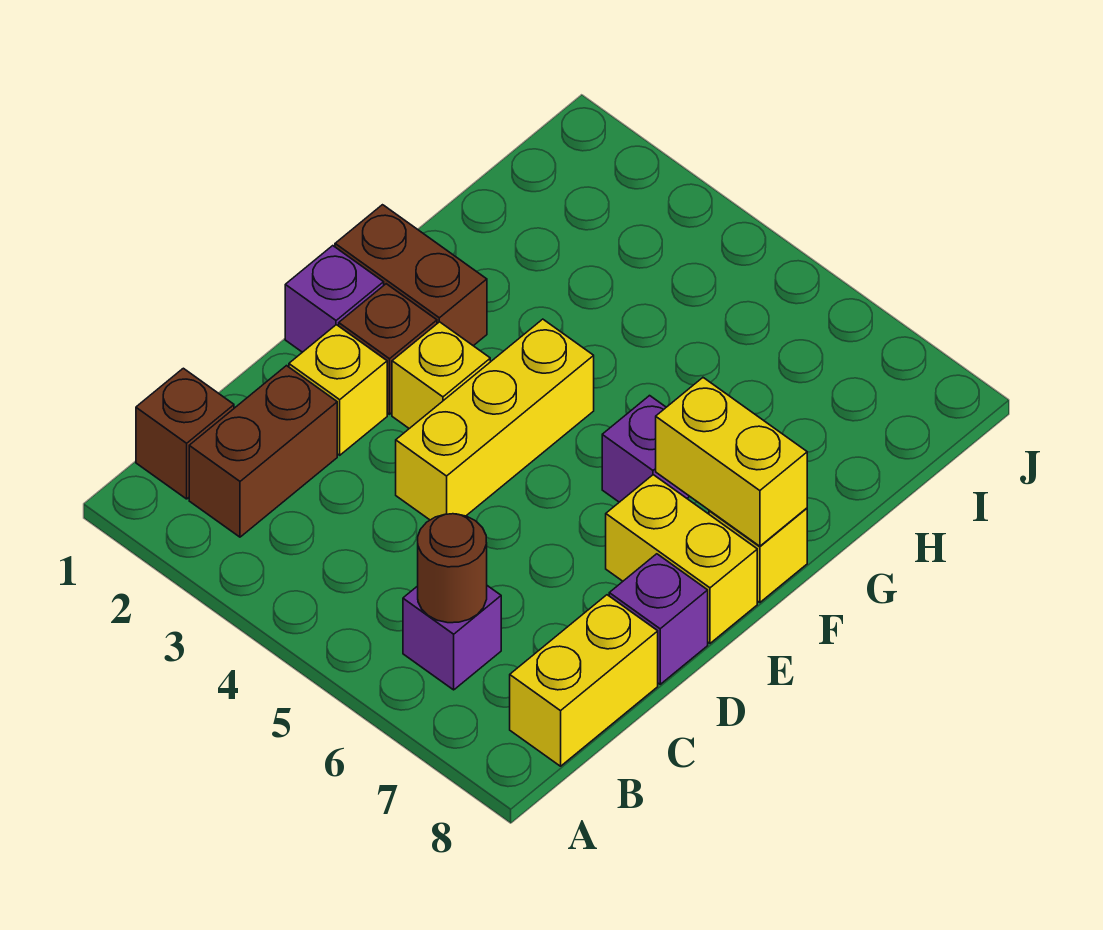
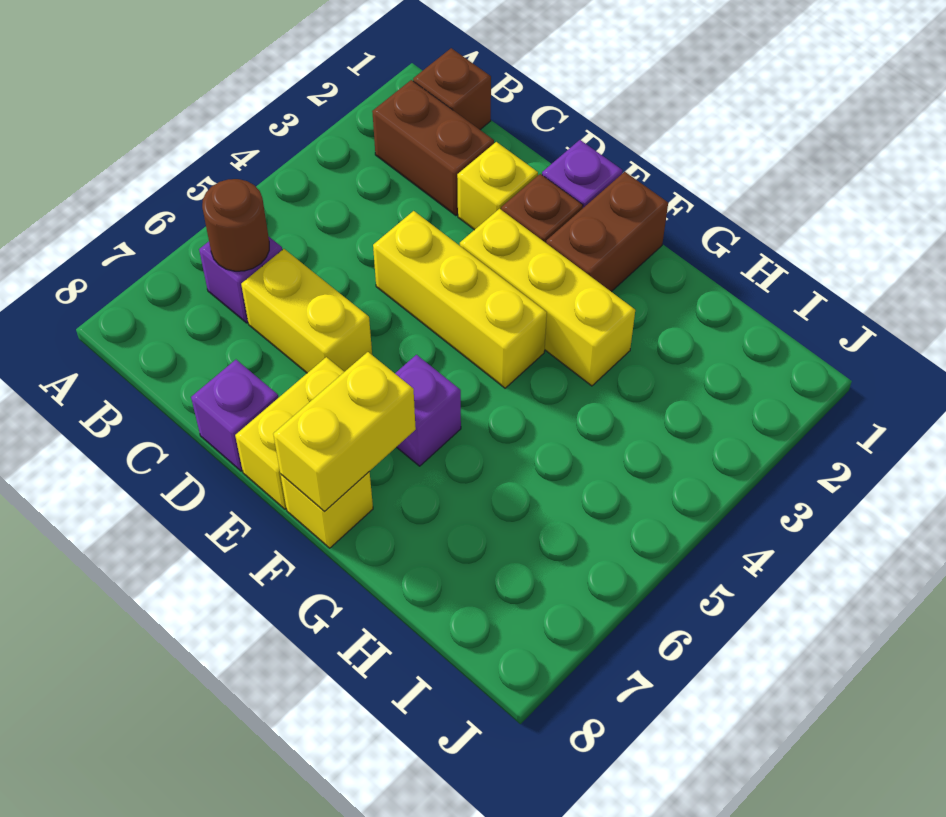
yellow 1x2 brick [510,595,658,766] -> yellow 1x2 brick moved to [241,249,372,373]
yellow 1x1 brick [392,322,490,429] -> yellow 1x3 brick [460,209,635,386]

